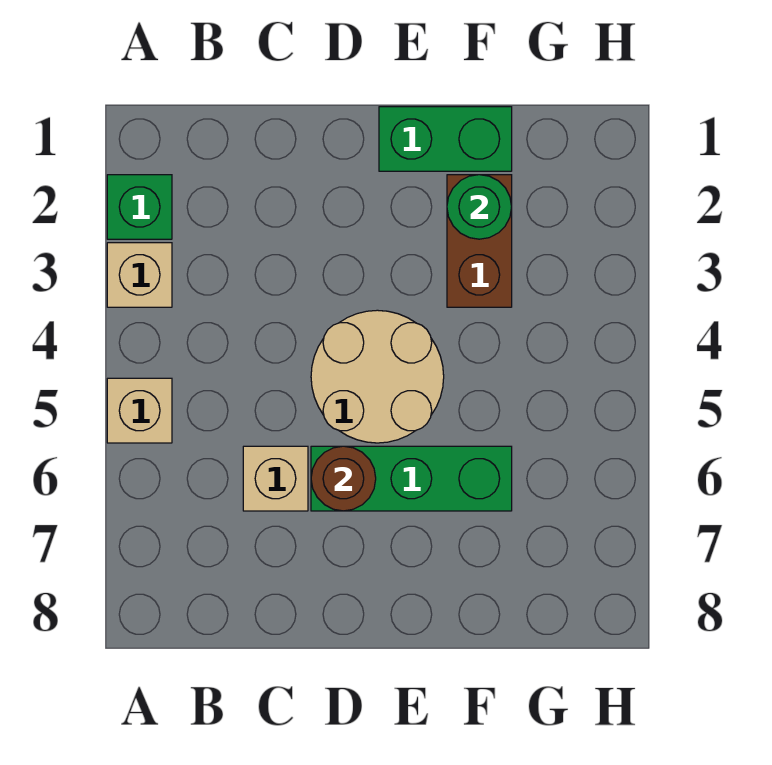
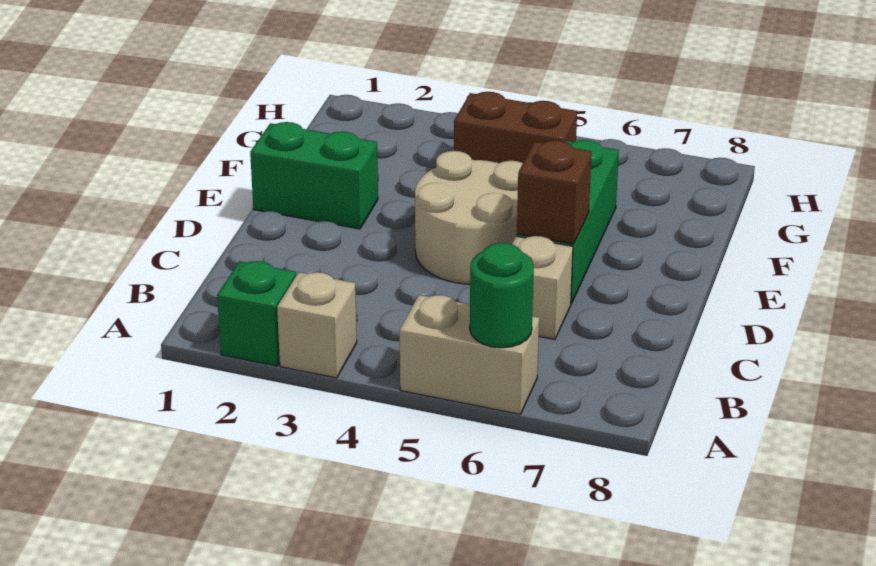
tan 1x1 brick [107,378,172,443] -> tan 1x2 brick [400,295,539,414]
brown 1x1 round brick [311,446,376,511] -> brown 1x1 brick [517,140,592,244]
green 1x2 brick [379,107,512,171] -> green 1x2 brick turned to [250,122,378,229]
brown 1x2 brick [447,175,512,307] -> brown 1x2 brick moved to [454,92,577,163]
green 1x1 round brick [447,175,512,239] -> green 1x1 round brick moved to [470,243,534,348]

